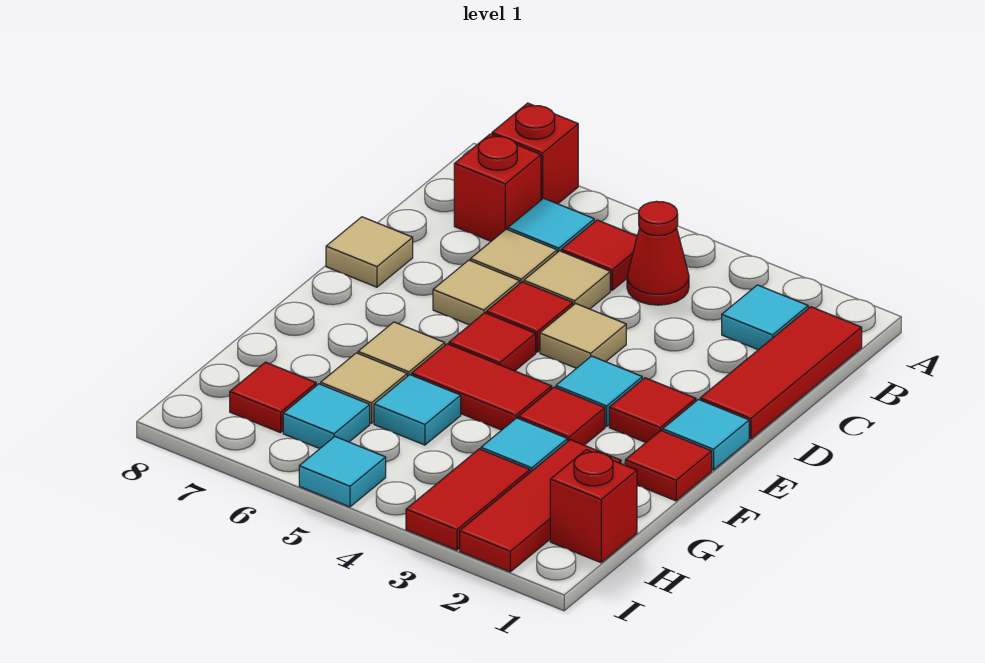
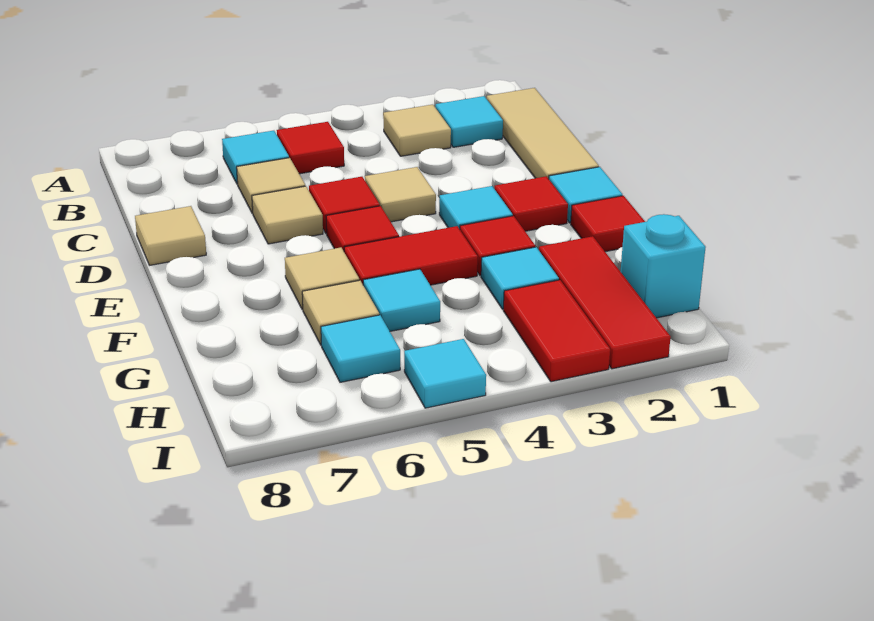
red 1x1 brick [492,103,578,204] -> none
red 1x3 tile [700,307,862,439] -> tan 1x3 tile [487,88,599,179]
red 1x1 cone [627,201,689,305] -> none
red 1x1 brick [454,134,541,241] -> none
tan 1x1 tile [524,251,610,309] -> tan 1x1 tile moved to [383,105,451,156]
red 1x1 brick [550,450,637,563] -> cyan 1x1 brick [620,214,706,318]
red 1x1 tile [230,362,316,433] -> none

